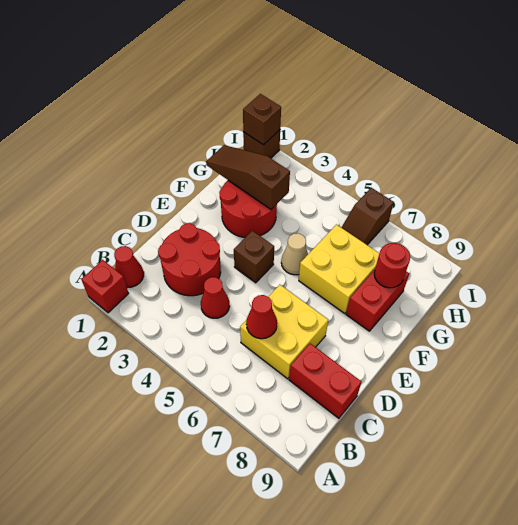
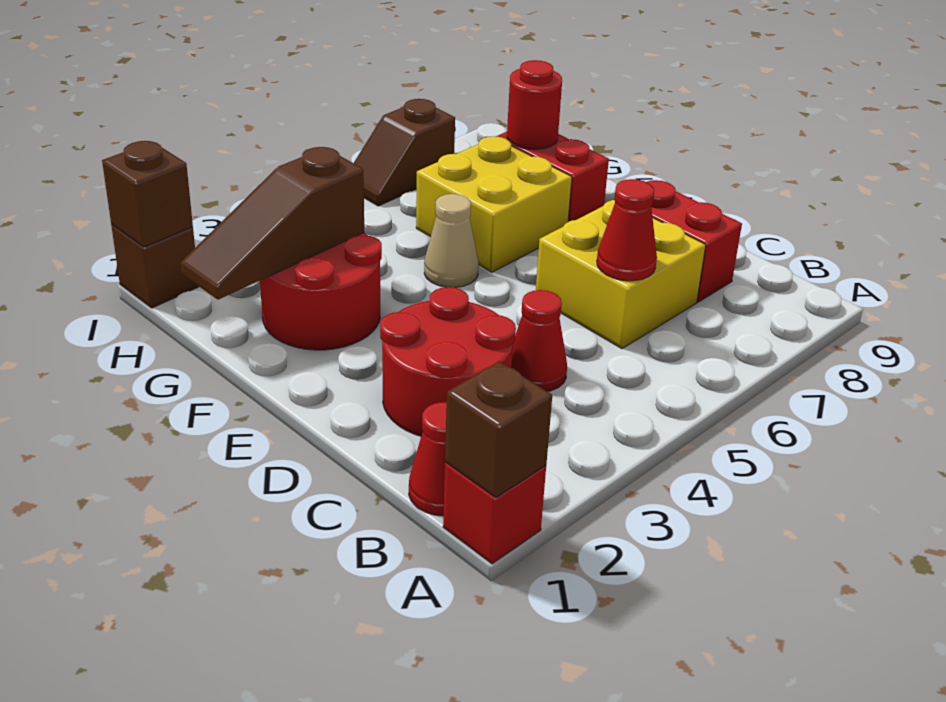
red 1x2 brick [289,343,362,418] -> red 1x2 brick turned to [647,180,742,302]
brown 1x1 brick [234,231,274,283] -> brown 1x1 brick moved to [445,361,552,498]
brown 1x2 slope [341,188,394,245] -> brown 1x2 slope turned to [354,99,455,206]

